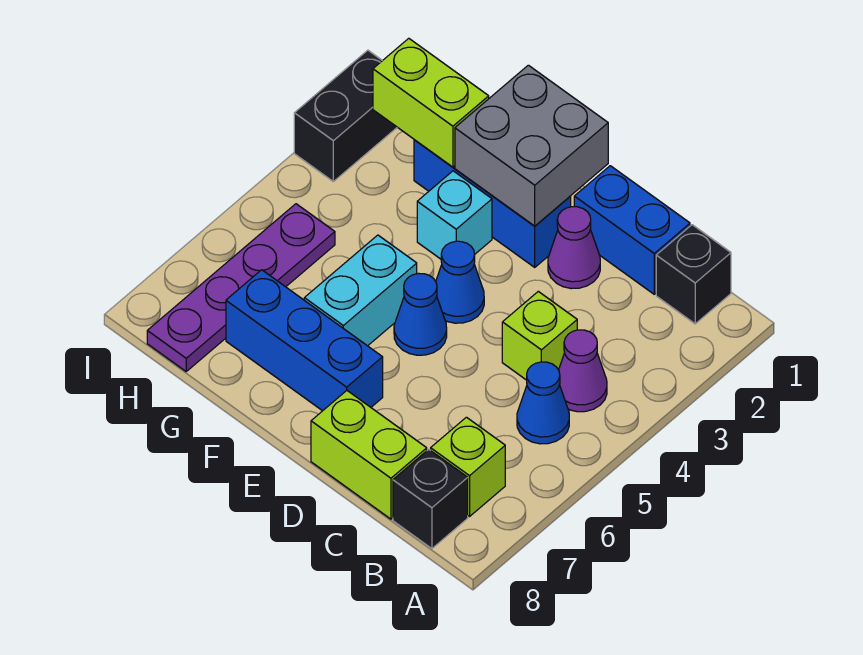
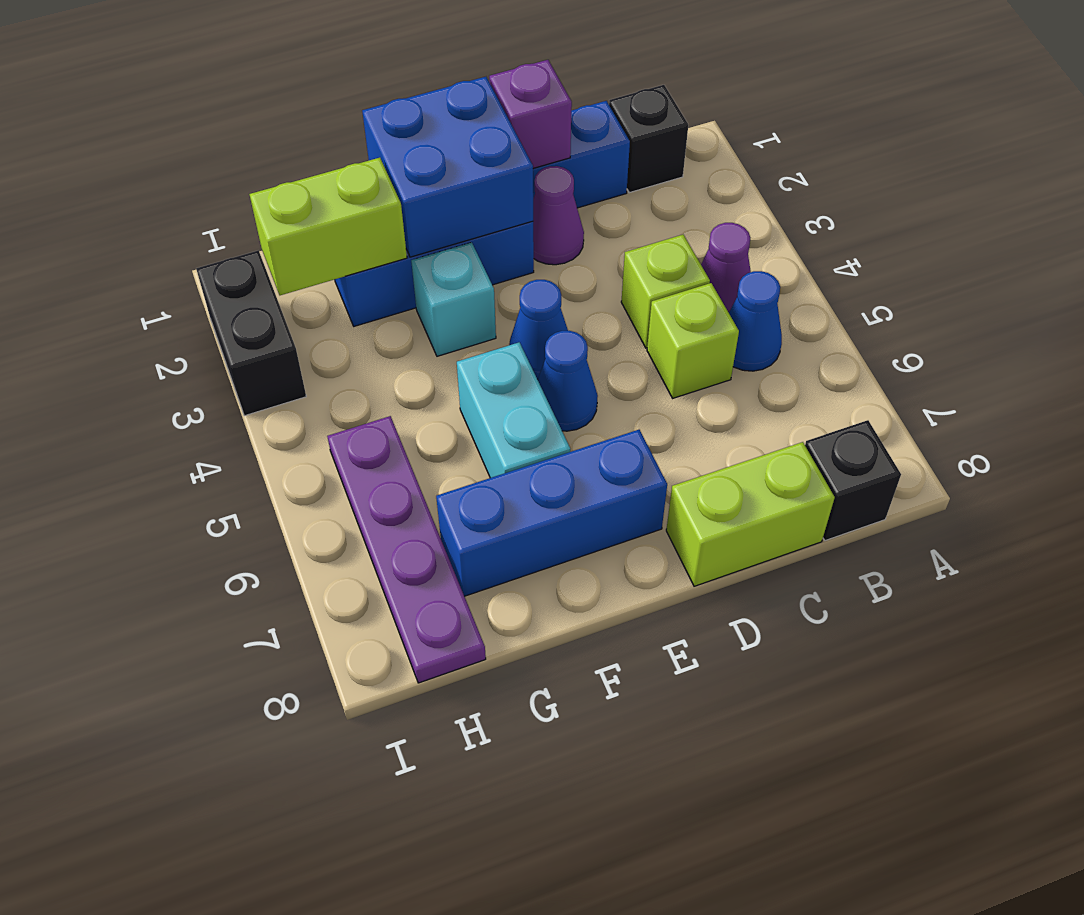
lime 1x1 brick [431,417,505,517] -> lime 1x1 brick moved to [647,283,739,398]
none -> purple 1x1 brick [489,60,572,168]
grey 2x2 brick [455,65,608,226] -> blue 2x2 brick [362,77,533,257]

